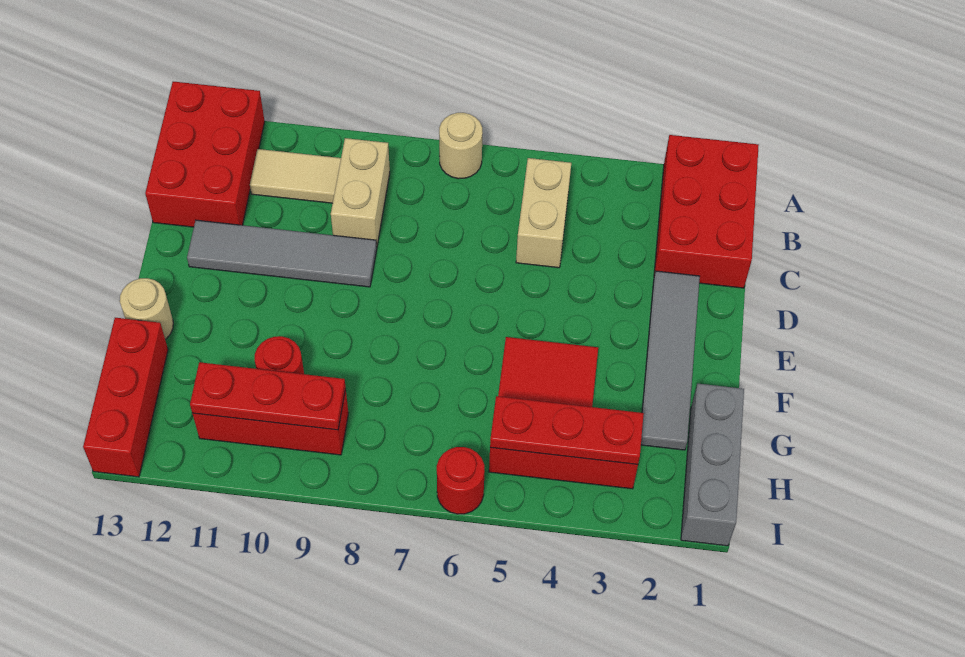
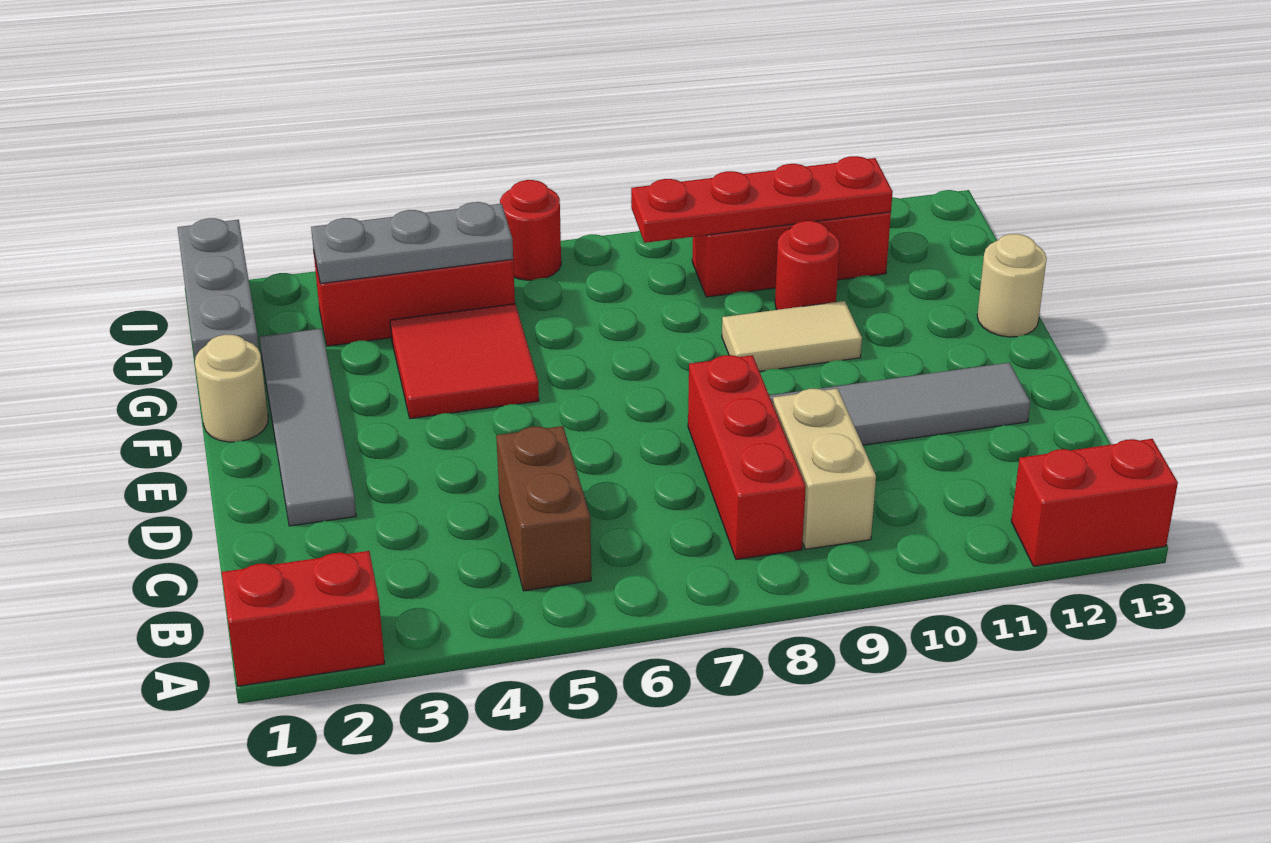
red 2x3 brick [654,135,759,288] -> red 1x2 brick [222,551,385,686]
tan 1x1 round brick [439,113,483,179] -> tan 1x1 round brick moved to [195,335,268,442]
red 2x3 brick [145,82,265,227] -> red 1x2 brick [1011,439,1178,566]
tan 1x2 brick [516,158,571,268] -> brown 1x2 brick [496,426,591,591]
tan 1x2 tile [250,149,341,203] -> tan 1x2 tile moved to [722,301,862,371]
red 1x3 brick [83,318,168,477] -> red 1x3 brick moved to [688,355,806,560]
red 1x3 plate [490,396,644,464] -> grey 1x3 plate [311,202,513,283]
red 1x3 plate [190,362,346,430] -> red 1x4 plate [631,156,893,243]

